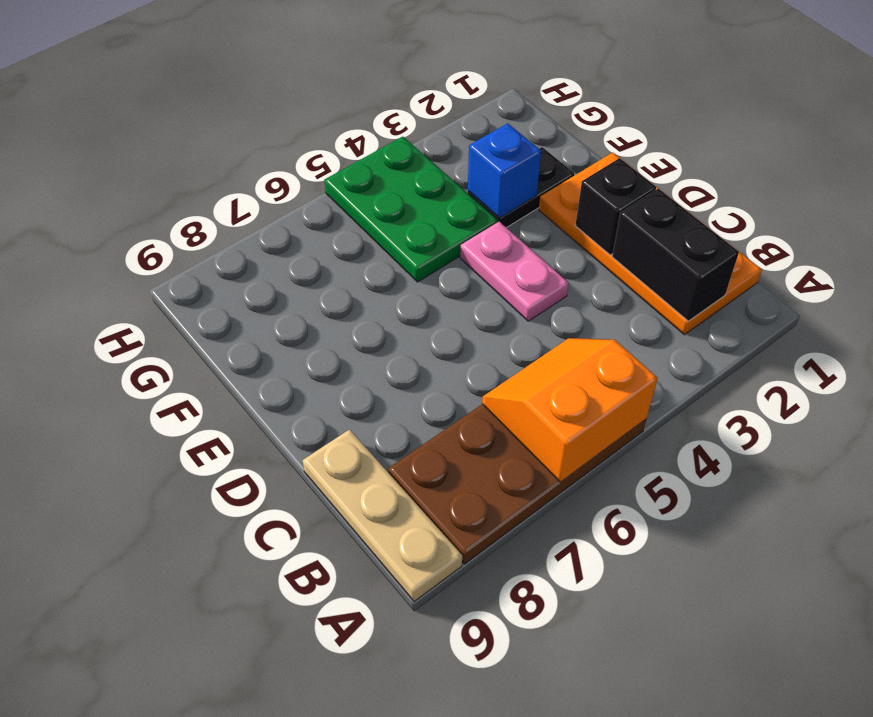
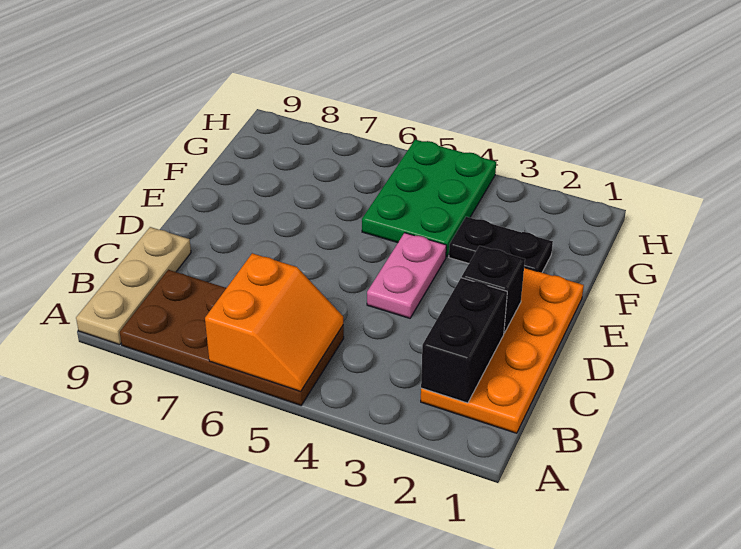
orange 2x2 slope [482,338,658,482] -> orange 2x2 slope turned to [205,253,343,391]
blue 1x1 brick [468,123,541,218] -> none

